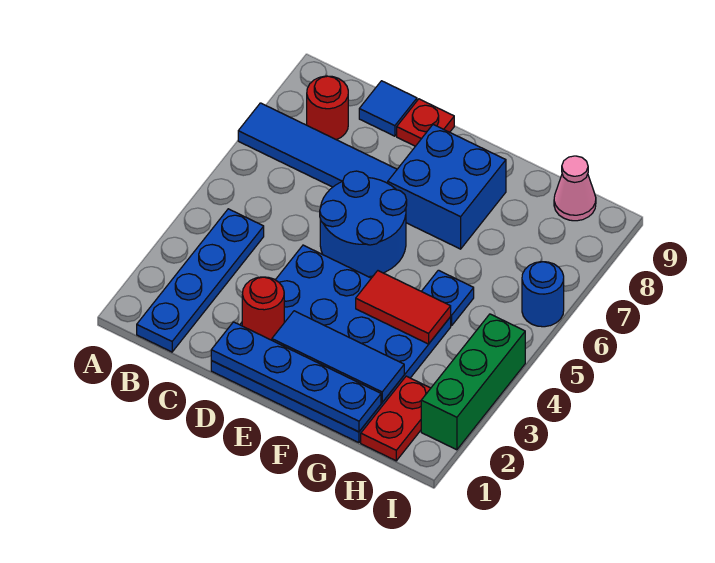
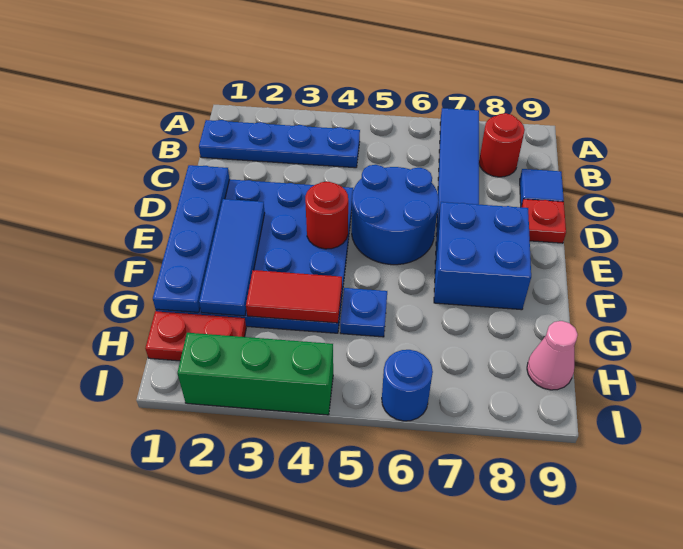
red 1x1 round brick [242,277,284,340] -> red 1x1 round brick moved to [305,182,348,249]
red 1x2 tile [356,271,451,344] -> red 1x2 tile turned to [246,270,342,323]

